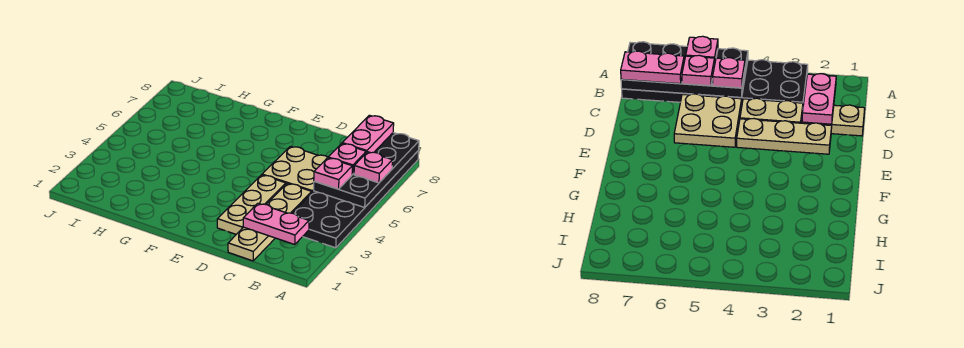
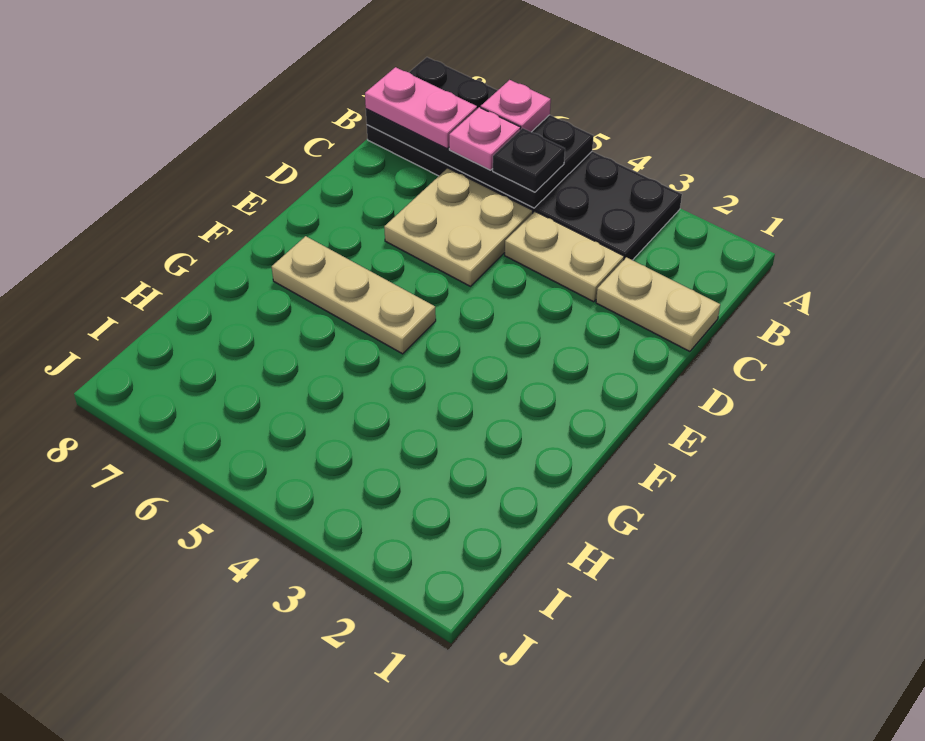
pink 1x2 plate [243,203,309,245] -> none
pink 1x1 plate [314,158,352,189] -> black 1x1 plate [493,128,565,192]
tan 1x3 plate [217,175,286,234] -> tan 1x3 plate moved to [272,236,436,354]

